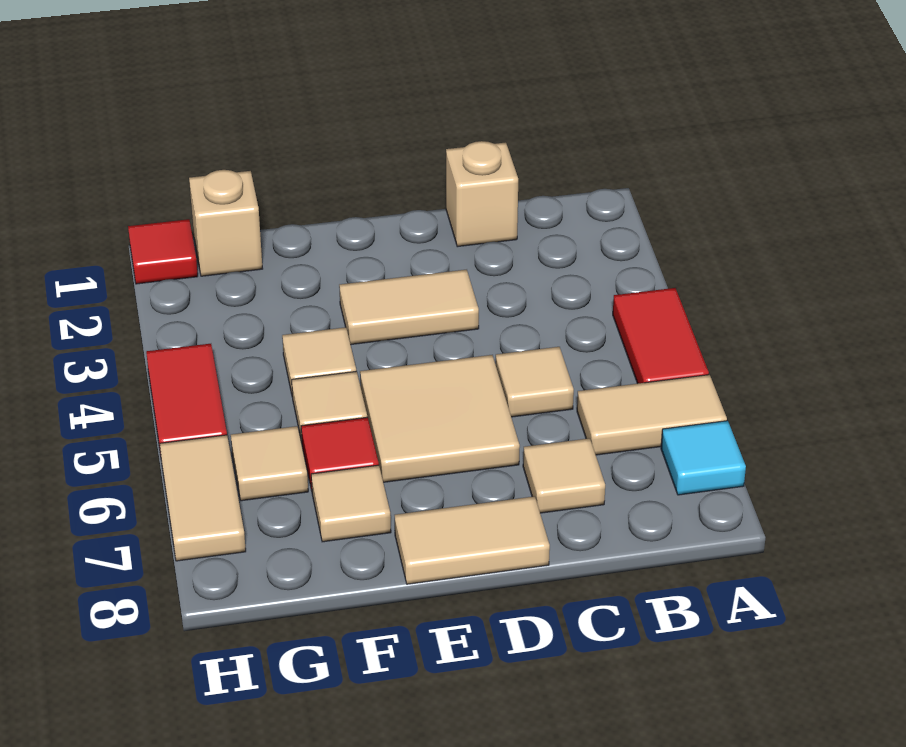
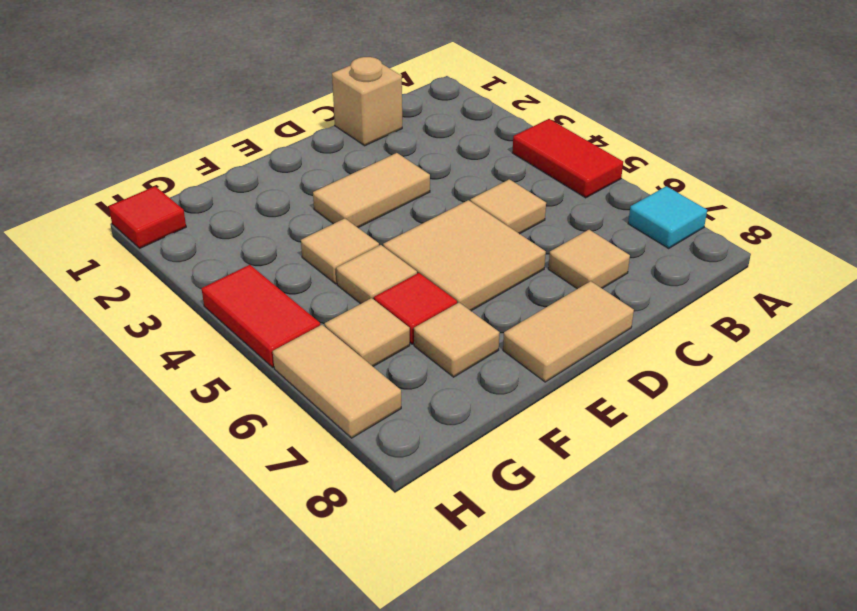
tan 1x2 tile [577,375,727,455] -> none
tan 1x1 brick [189,170,263,276] -> none

